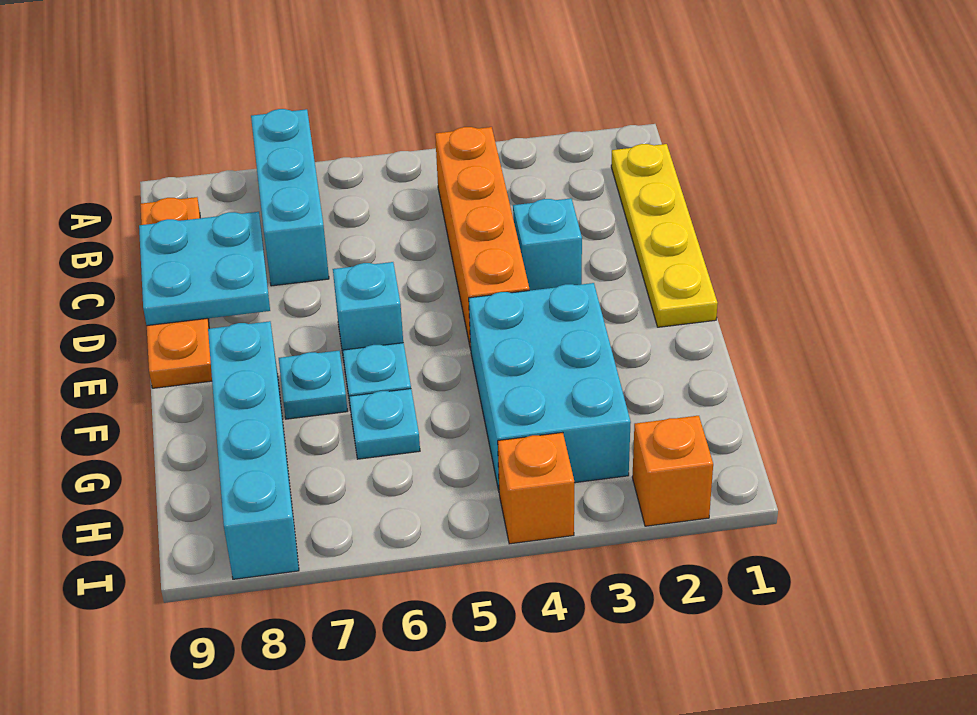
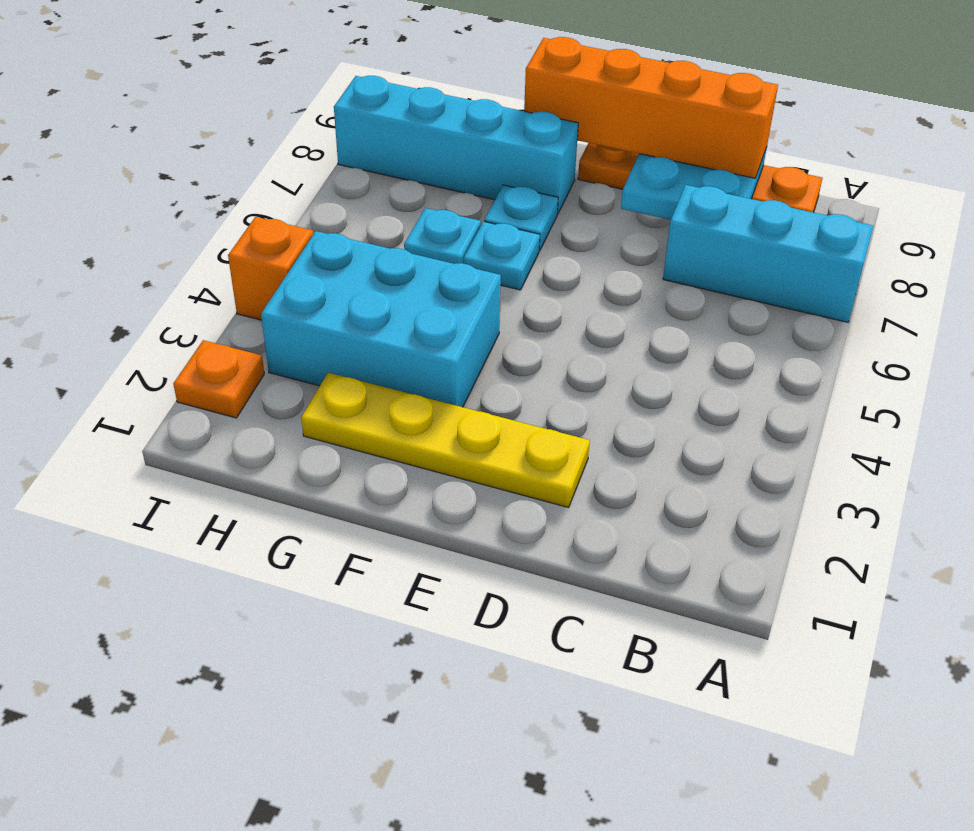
yellow 1x4 plate [611,144,718,327] -> yellow 1x4 plate moved to [301,373,590,508]
orange 1x4 brick [435,127,529,350] -> orange 1x4 brick moved to [524,37,778,178]
cyan 1x1 brick [513,198,582,291] -> none
cyan 1x1 brick [333,262,403,360] -> none
orange 1x1 brick [632,416,713,526] -> orange 1x1 plate [173,340,264,418]

